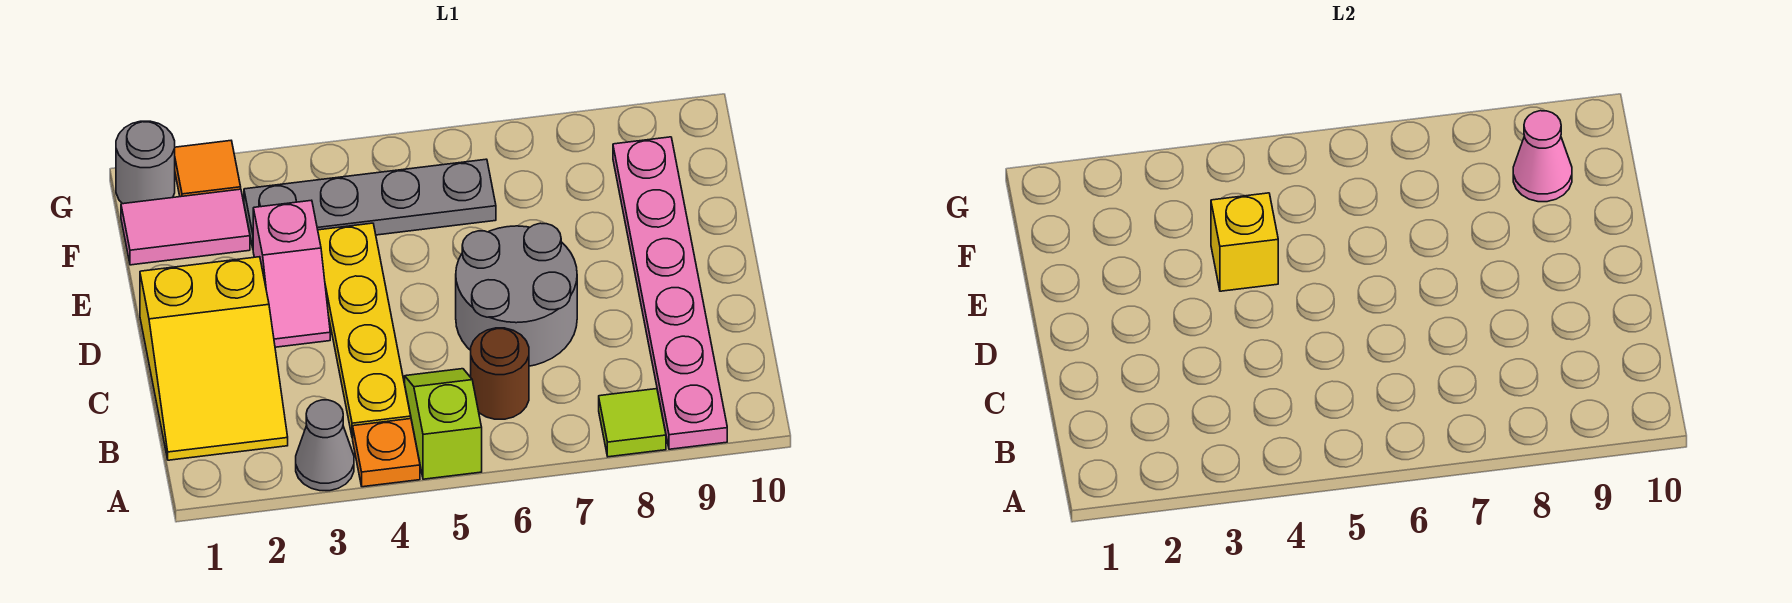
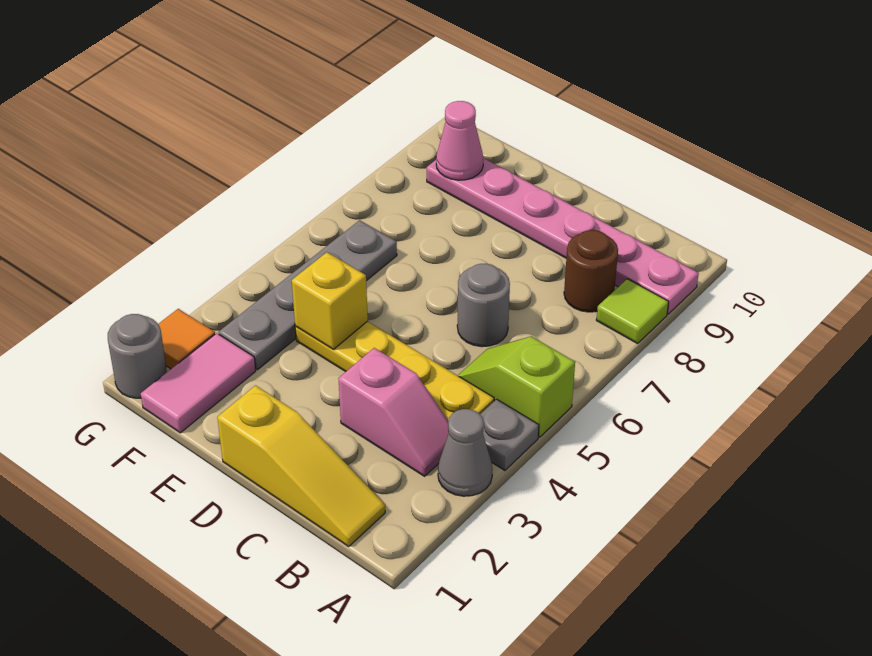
orange 1x1 plate [353,419,420,487] -> grey 1x1 plate [480,399,539,470]
yellow 2x3 slope [140,257,288,460] -> yellow 1x3 slope [217,385,385,546]
brown 1x1 round brick [471,328,529,419] -> brown 1x1 round brick moved to [564,230,618,312]
grey 2x2 round brick [456,223,577,366] -> grey 1x1 round brick [457,264,510,347]
pink 1x2 slope [253,200,330,347] -> pink 1x2 slope moved to [338,348,449,476]

